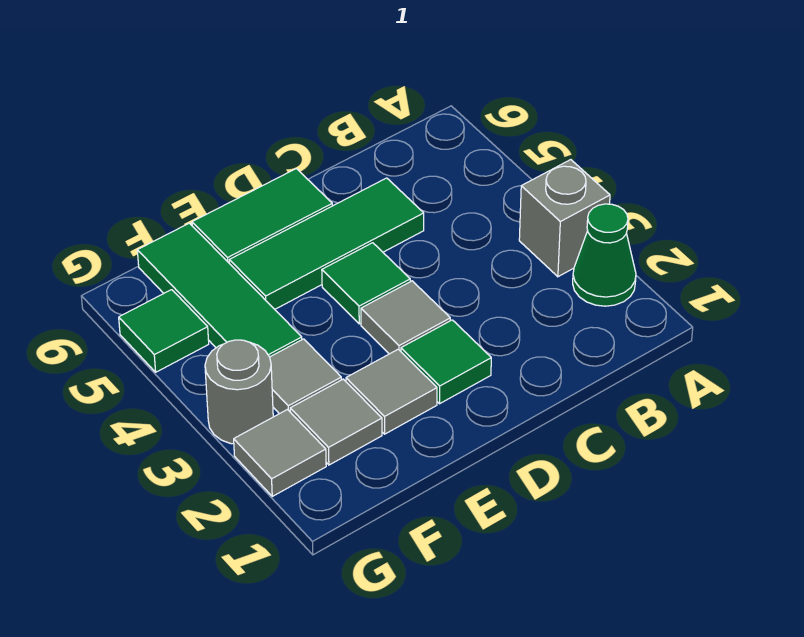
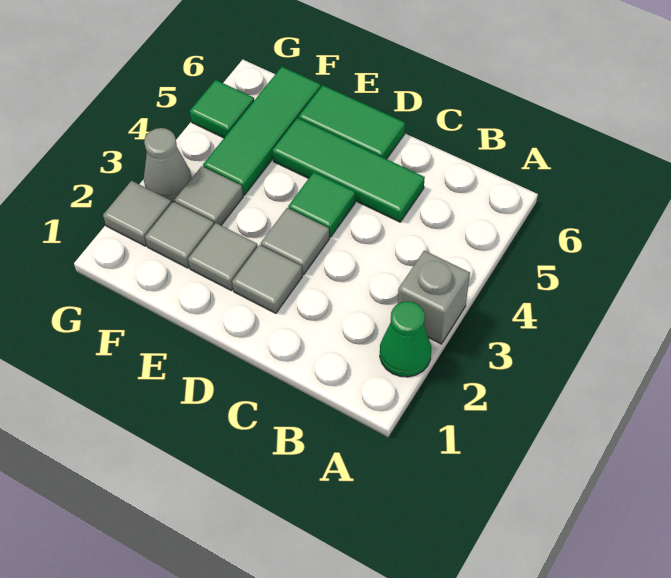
green 1x1 tile [401,320,491,404] -> grey 1x1 tile [232,245,302,313]
grey 1x1 round brick [205,340,273,444] -> grey 1x1 cone [144,128,192,202]

